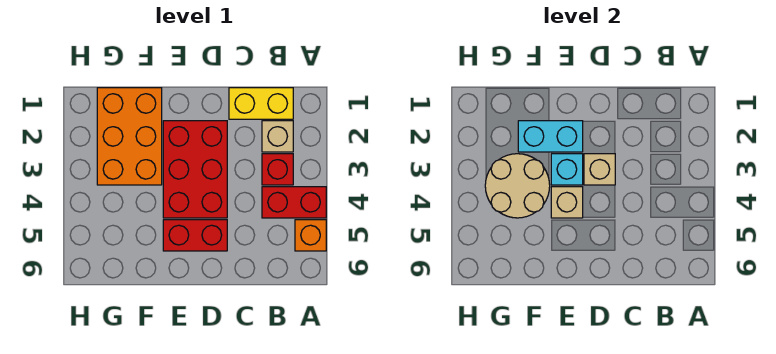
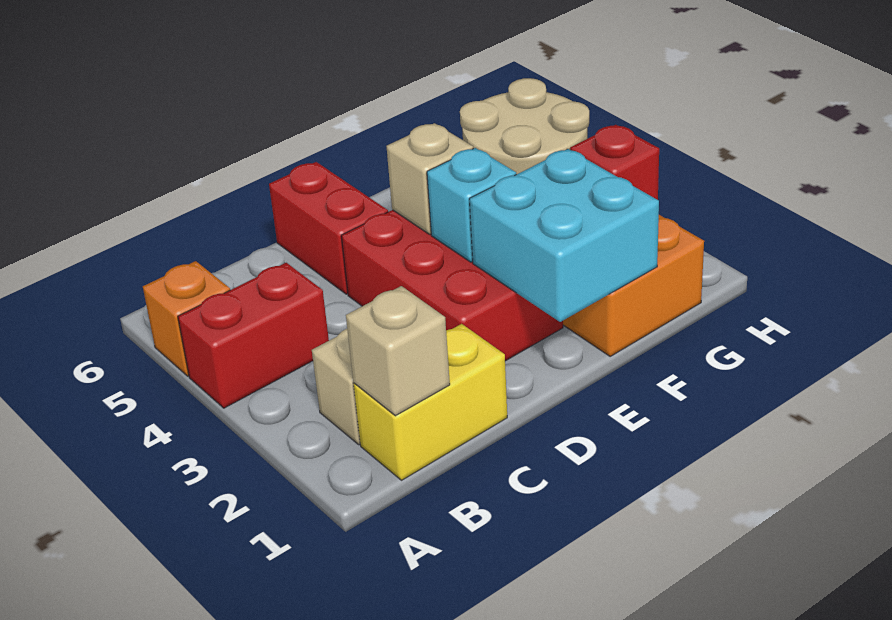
red 1x1 brick [262,154,293,185] -> red 1x1 brick moved to [570,125,659,200]
tan 1x1 brick [584,154,615,185] -> tan 1x1 brick moved to [346,286,450,416]
red 1x2 brick [163,220,227,251] -> red 1x2 brick turned to [269,162,388,294]
cyan 1x2 brick [518,121,583,152] -> cyan 2x2 brick [469,149,659,322]

